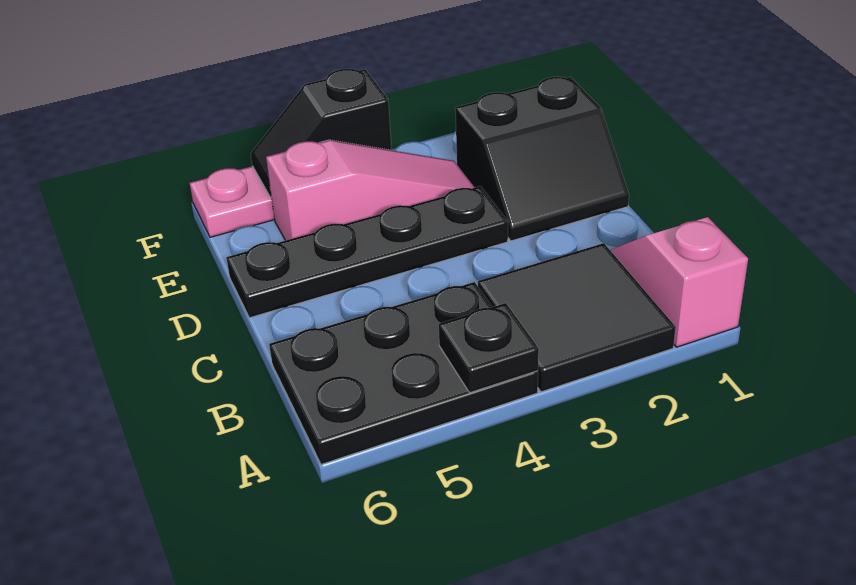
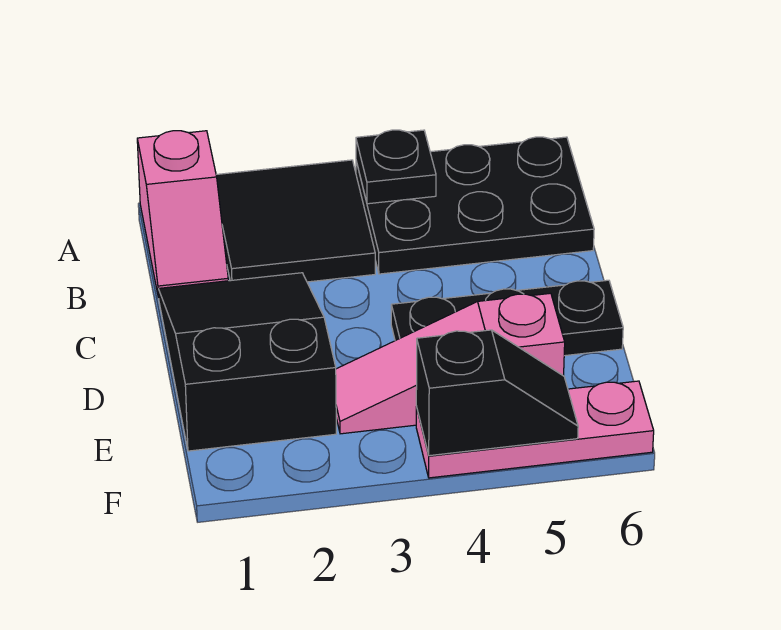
black 2x2 slope [455,77,629,241] -> black 2x3 slope [158,273,336,451]
black 1x4 plate [226,186,508,318] -> black 1x3 plate [391,280,623,356]

